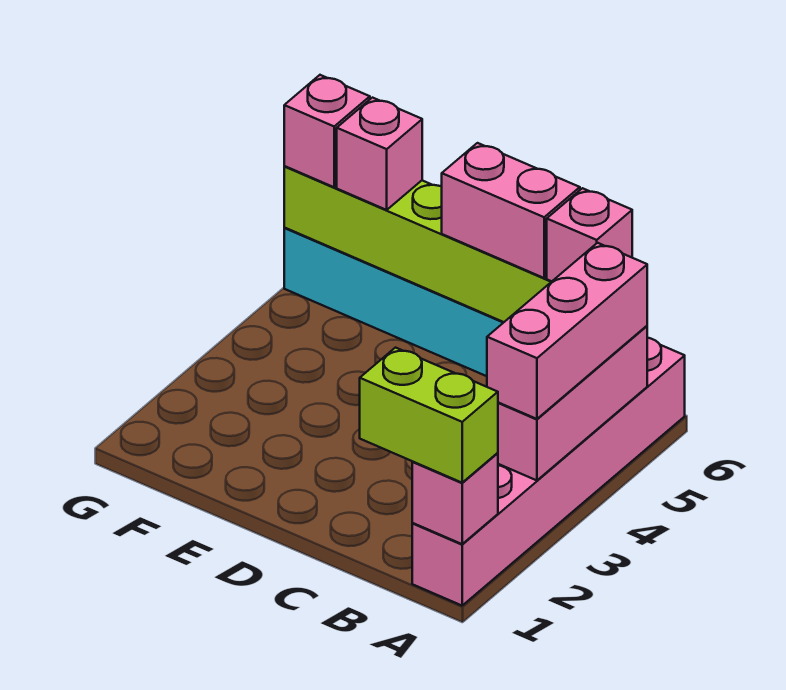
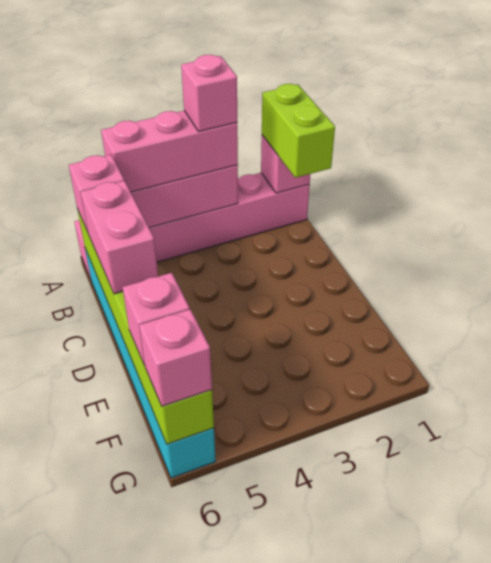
none -> pink 1x1 brick [181,55,237,132]

